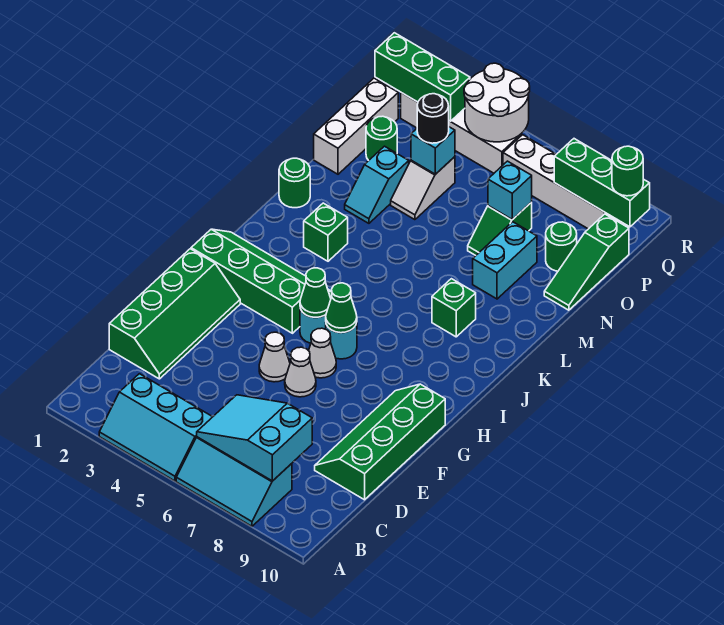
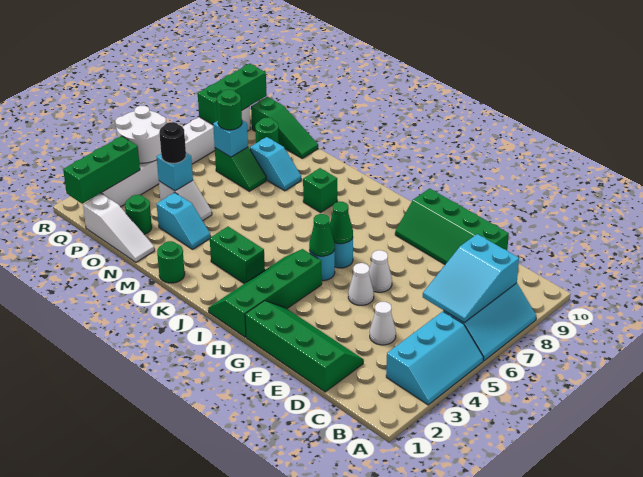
white 1x1 cone [309,328,336,378] -> white 1x1 cone moved to [370,302,396,345]
green 1x1 brick [304,203,348,261] -> green 1x2 brick [210,227,265,284]
cyan 1x2 brick [473,222,537,299] -> cyan 1x2 slope [250,137,301,191]
white 1x3 brick [314,78,398,174] -> white 1x3 slope [83,194,155,262]
green 1x1 round brick [612,146,643,196] -> green 1x1 round brick moved to [217,90,242,130]

